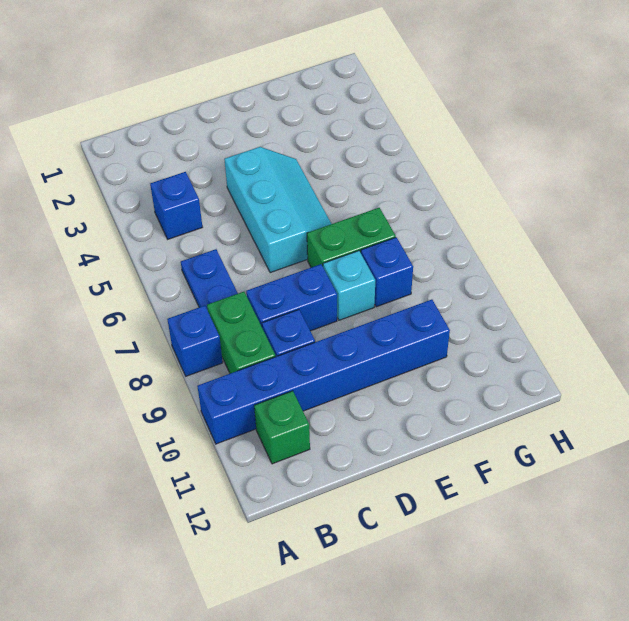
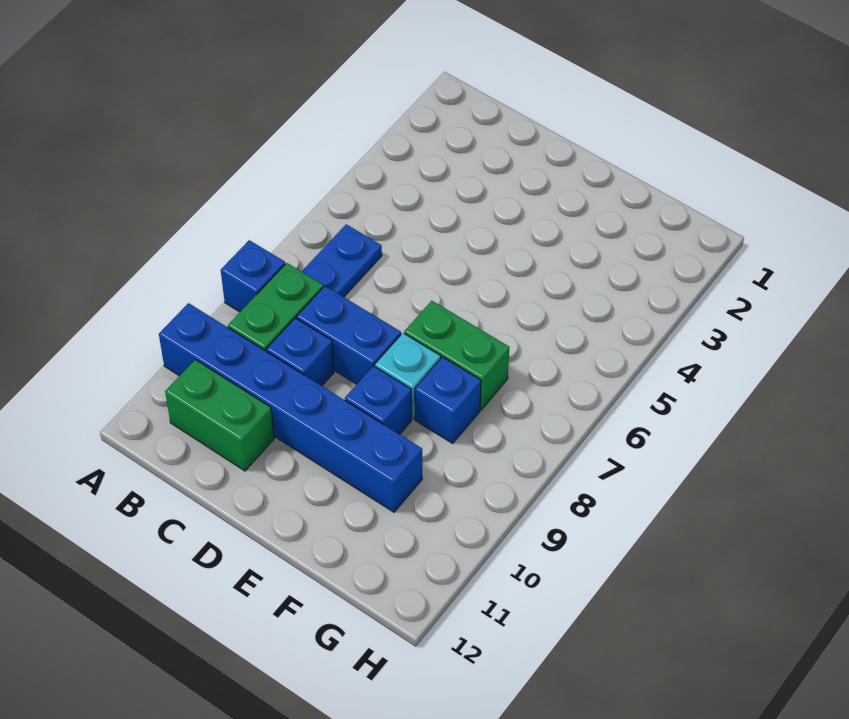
blue 1x1 brick [150,172,202,239] -> blue 1x1 brick moved to [345,366,412,434]
green 1x1 brick [254,391,310,464] -> green 1x2 brick [165,360,274,471]
cyan 2x3 slope [224,147,331,273] -> none

